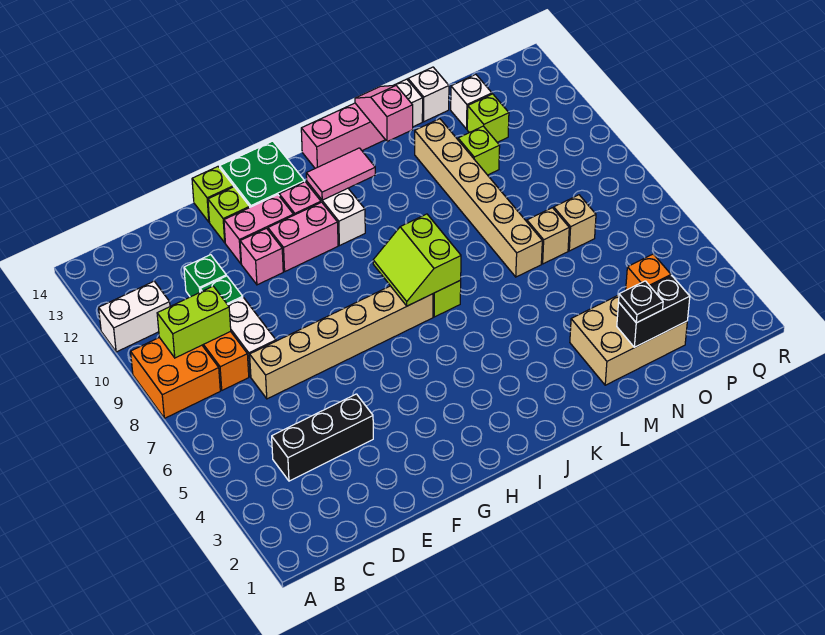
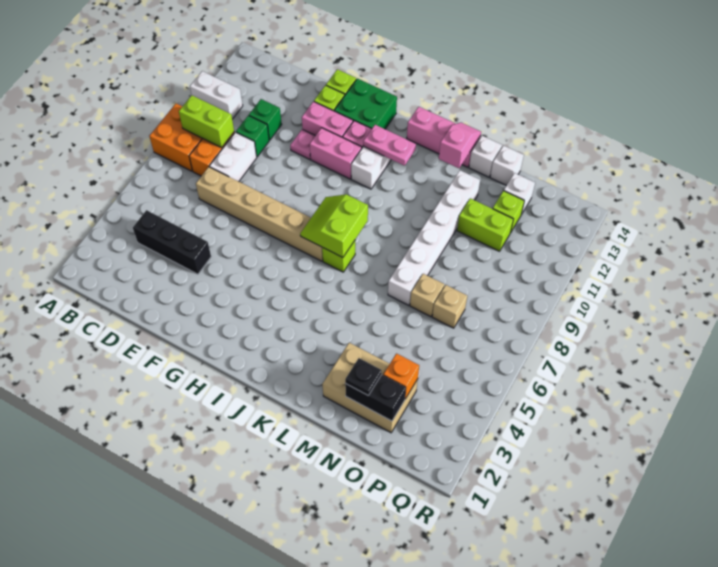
pink 1x1 brick [240,228,283,285] -> pink 1x1 plate [290,129,315,159]
pink 1x2 tile [306,148,375,200] -> pink 1x2 plate [363,125,416,166]
tan 1x6 brick [415,119,542,277] -> white 1x6 brick [388,170,480,305]
lime 1x1 brick [458,126,500,175] -> lime 1x2 brick [457,198,513,251]

